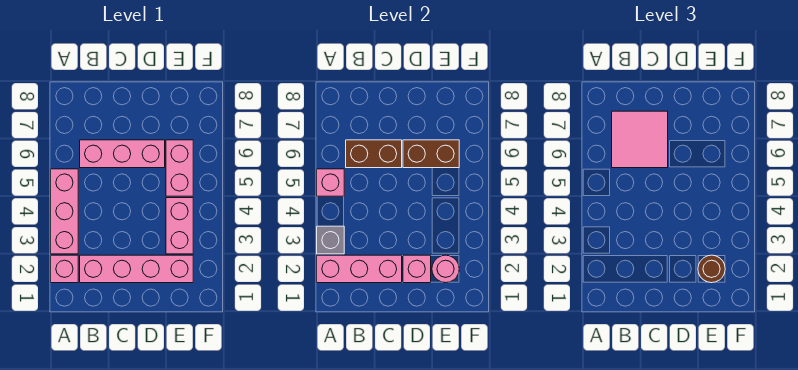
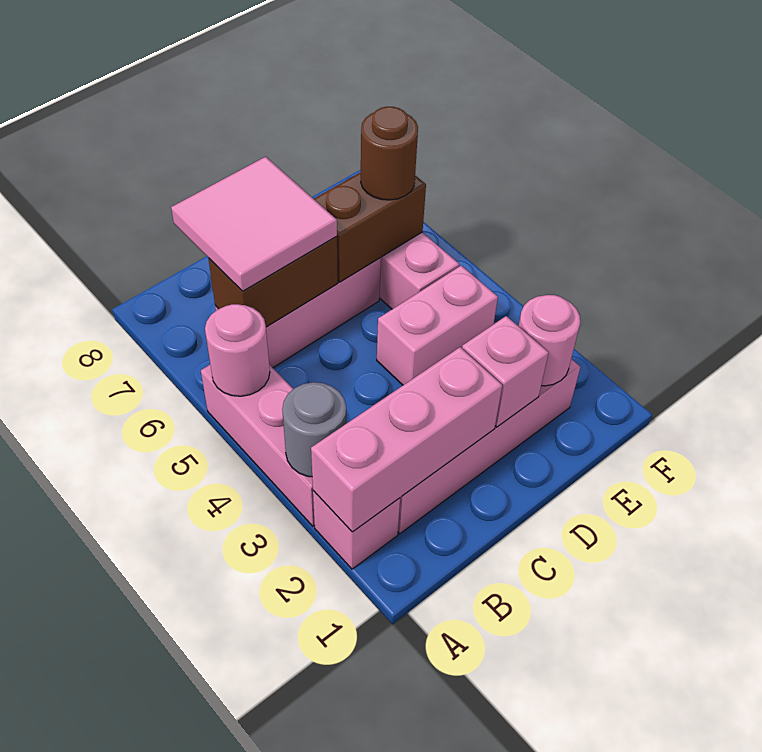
grey 1x1 brick [317,226,344,254] -> grey 1x1 round brick [282,382,346,477]
pink 1x1 brick [317,169,344,196] -> pink 1x1 round brick [205,304,270,396]
brown 1x1 round brick [698,255,725,283] -> brown 1x1 round brick moved to [361,107,418,200]
pink 1x2 brick [166,198,193,254] -> pink 1x2 brick turned to [377,266,498,385]

